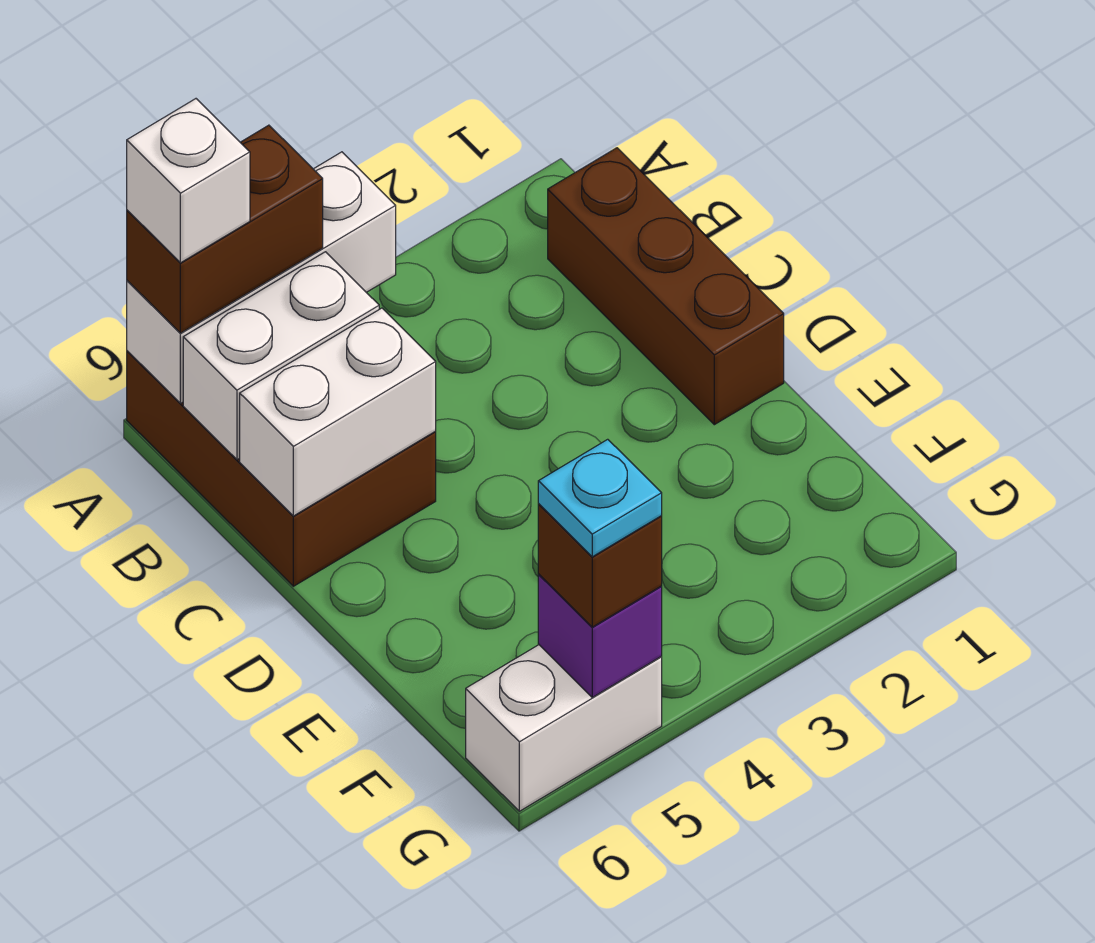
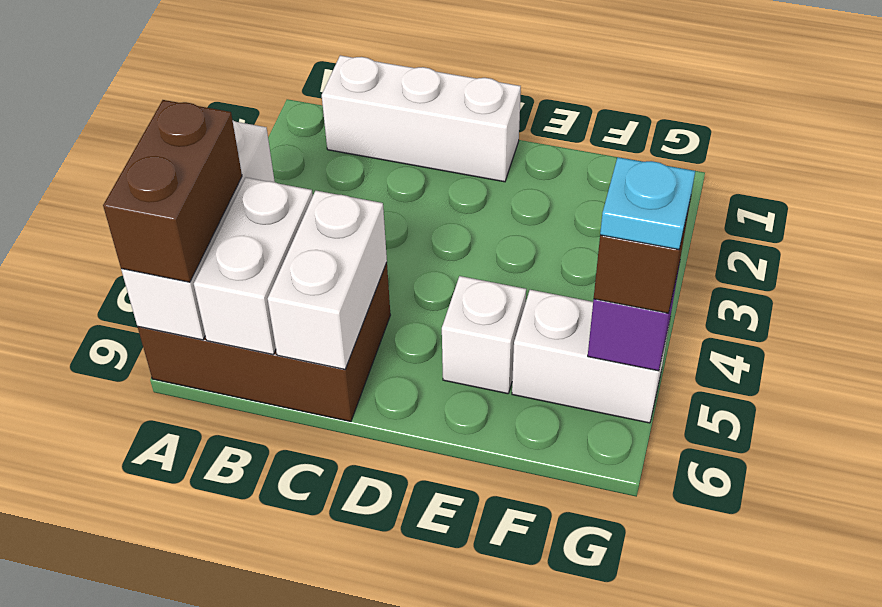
white 1x1 brick [127,99,250,263] -> white 1x1 brick moved to [442,276,526,394]
brown 1x3 brick [548,148,784,425] -> white 1x3 brick [322,55,521,182]
white 1x2 brick [466,645,662,811] -> white 1x2 brick turned to [512,290,670,423]

